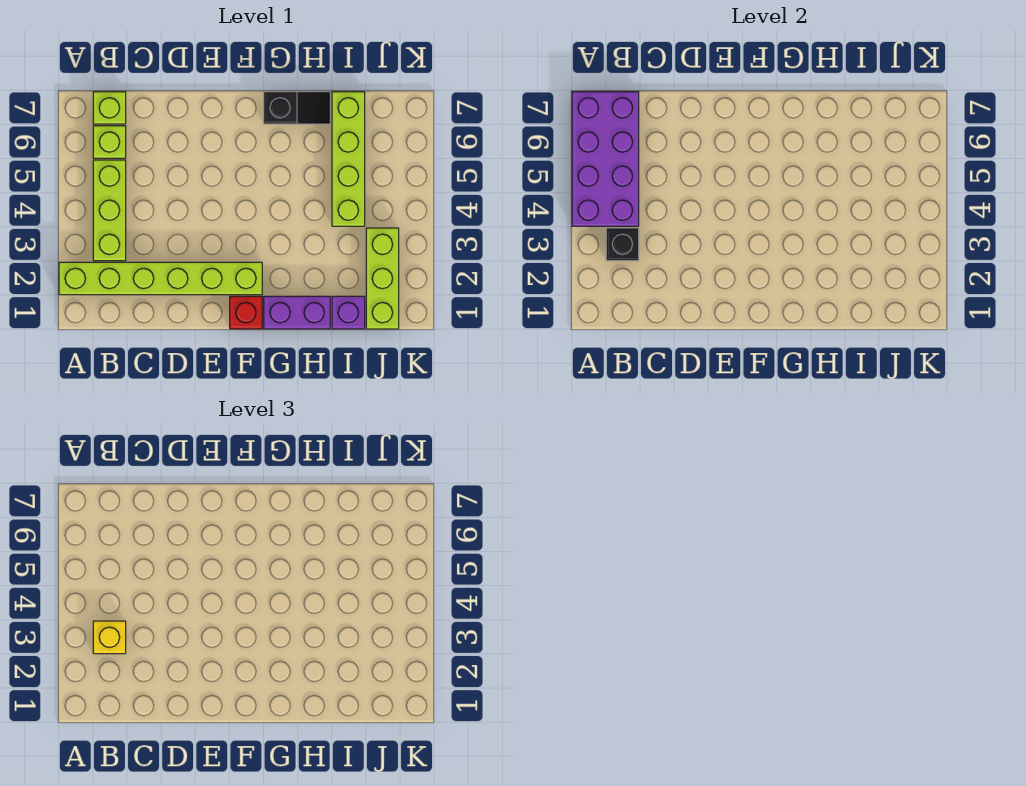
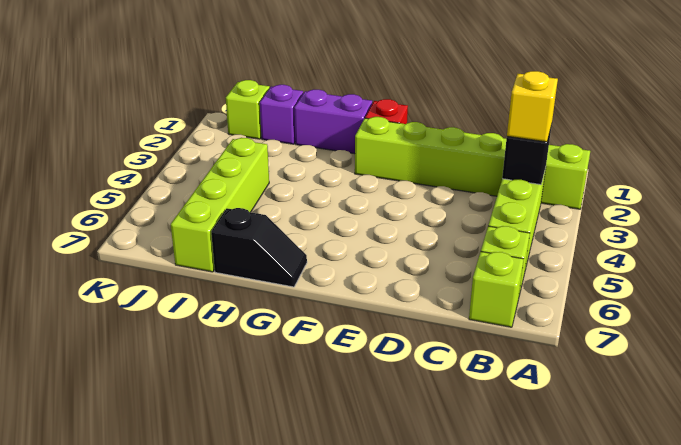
purple 2x4 brick [572,92,639,226] -> none
black 1x2 slope [264,92,330,124] -> black 1x2 slope turned to [211,208,307,287]
lime 1x3 brick [366,228,399,329] -> lime 1x1 brick [226,80,270,139]

